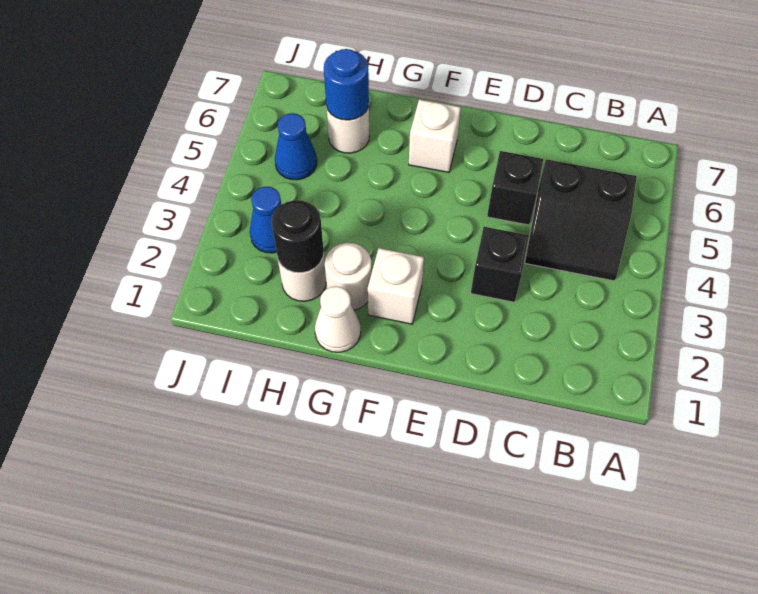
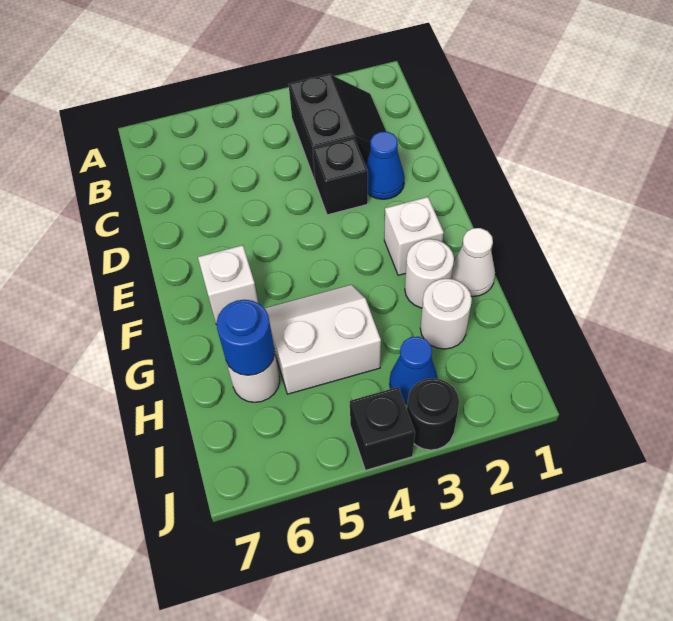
black 2x2 slope [525,159,637,281] -> black 2x2 slope moved to [289,74,386,180]
black 1x1 brick [487,151,543,225] -> black 1x1 brick moved to [350,387,415,470]
none -> white 2x2 slope [265,285,381,394]
black 1x1 round brick [272,200,324,273] -> black 1x1 round brick moved to [407,378,459,450]
blue 1x1 cone [275,113,317,180] -> blue 1x1 cone moved to [366,132,405,199]

